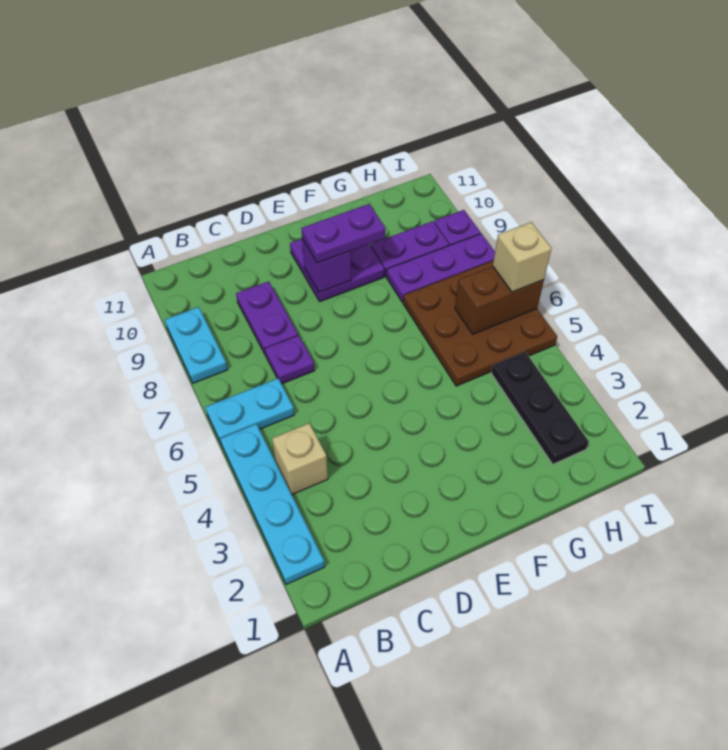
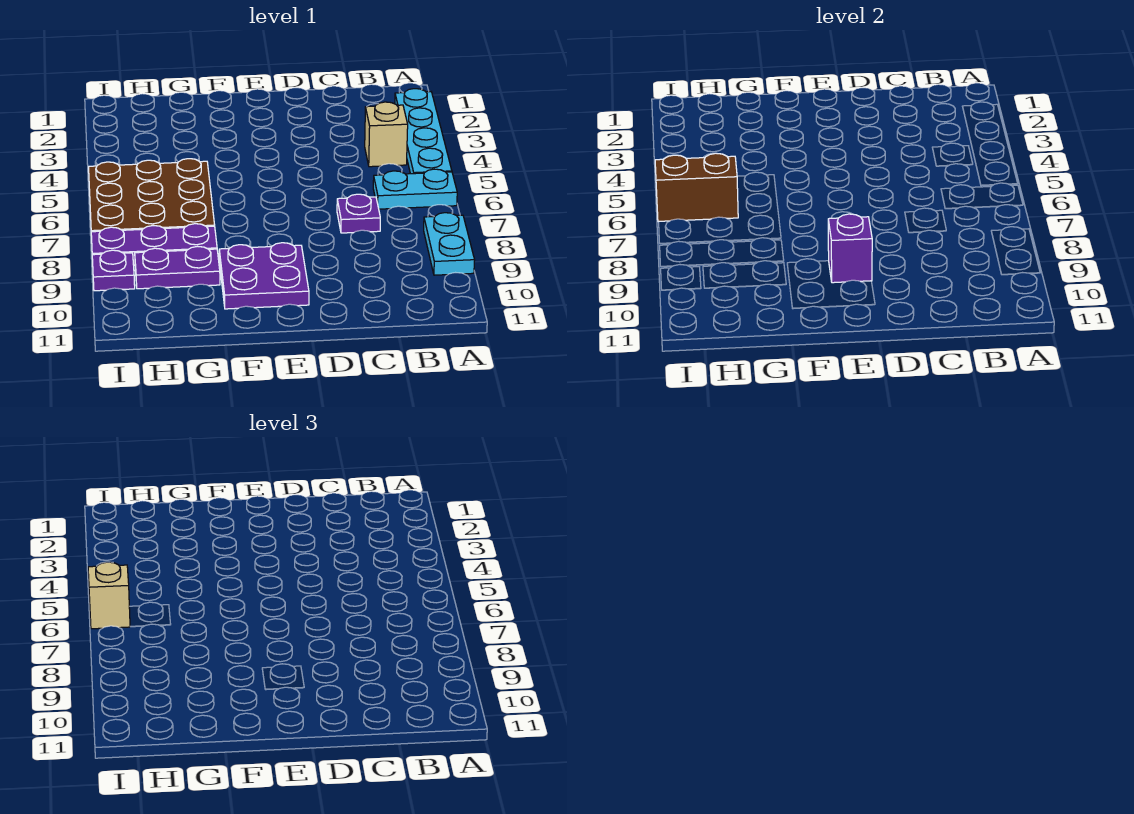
purple 1x2 plate [236,281,298,355] -> none
purple 1x2 plate [301,204,386,263] -> none
black 1x3 plate [491,352,589,464] -> none

